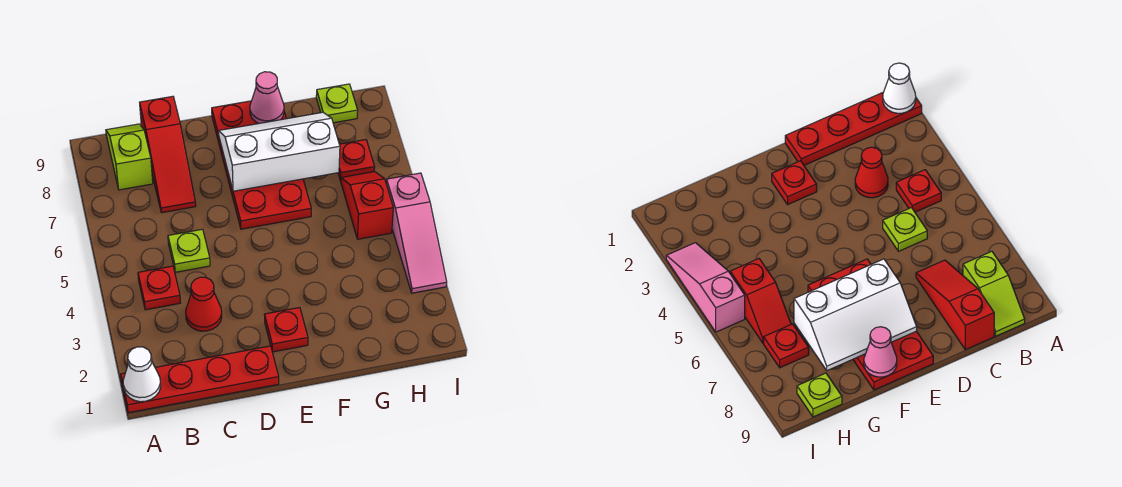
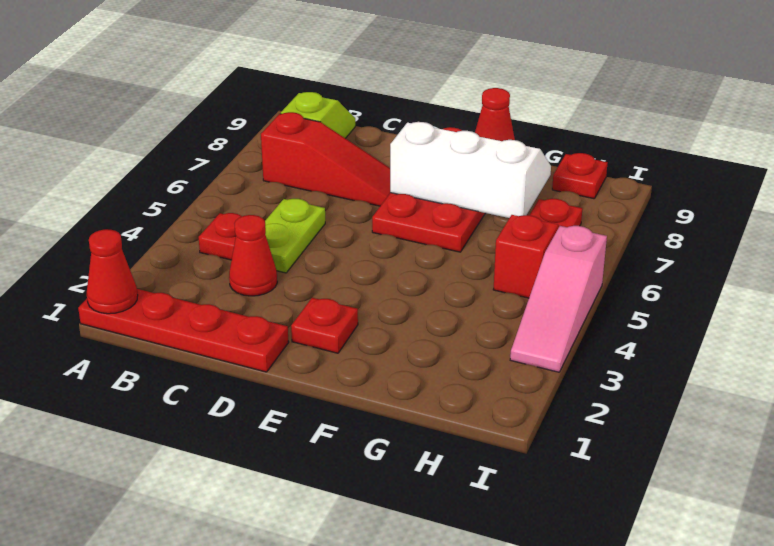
white 1x1 cone [123,347,161,402] -> red 1x1 cone [87,229,138,314]
lime 1x1 plate [168,229,210,272] -> lime 1x2 plate [265,199,325,273]
red 1x3 slope [140,96,196,213] -> red 1x3 slope turned to [261,112,390,206]
pink 1x1 cone [250,72,284,124] -> red 1x1 cone [475,88,515,141]
lime 1x1 plate [316,84,358,123] -> red 1x1 plate [552,153,608,199]

